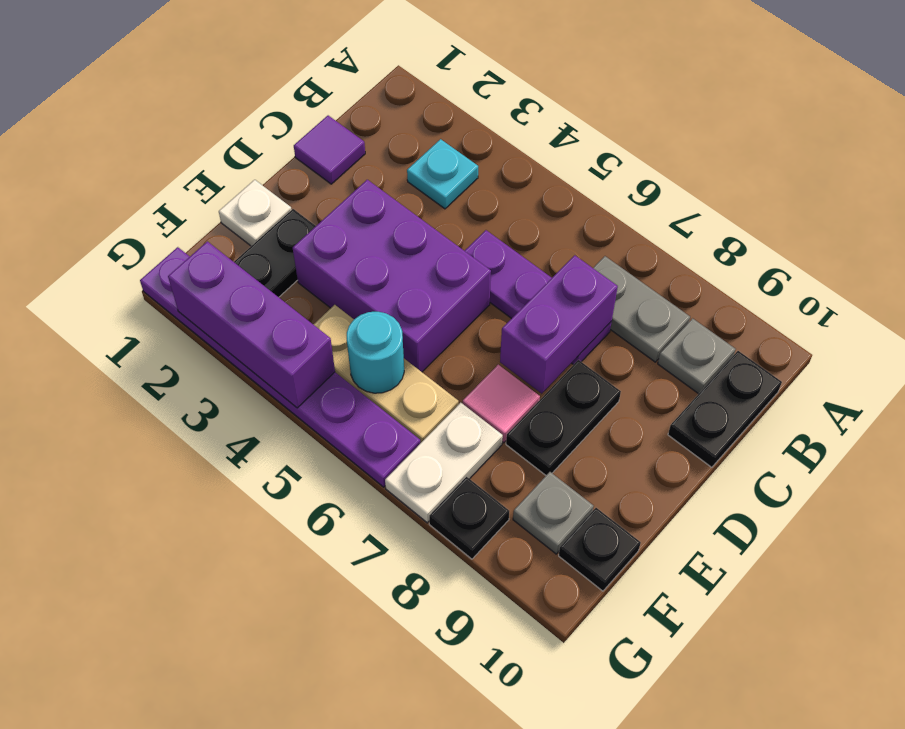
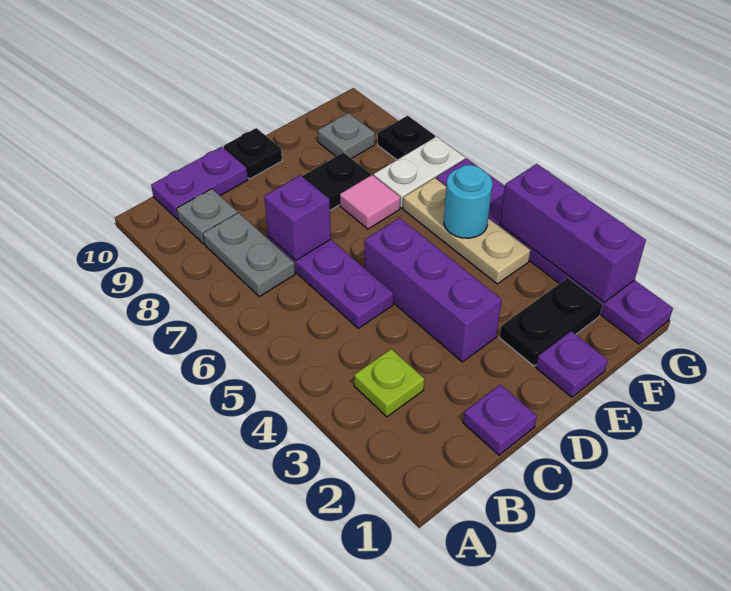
cyan 1x1 plate [407,139,478,209] -> lime 1x1 plate [354,349,424,417]
black 1x2 plate [668,351,782,467] -> purple 1x2 plate [151,147,248,219]
purple 1x1 tile [294,116,365,184] -> purple 1x1 plate [463,384,537,455]
purple 1x2 brick [500,255,618,394] -> purple 1x1 brick [264,175,331,260]
purple 2x3 brick [293,180,491,372] -> purple 1x3 brick [365,218,502,362]
white 1x1 plate [219,180,292,246] -> purple 1x1 plate [536,331,608,397]
black 1x1 plate [559,508,641,591] -> black 1x1 plate moved to [224,128,282,179]

